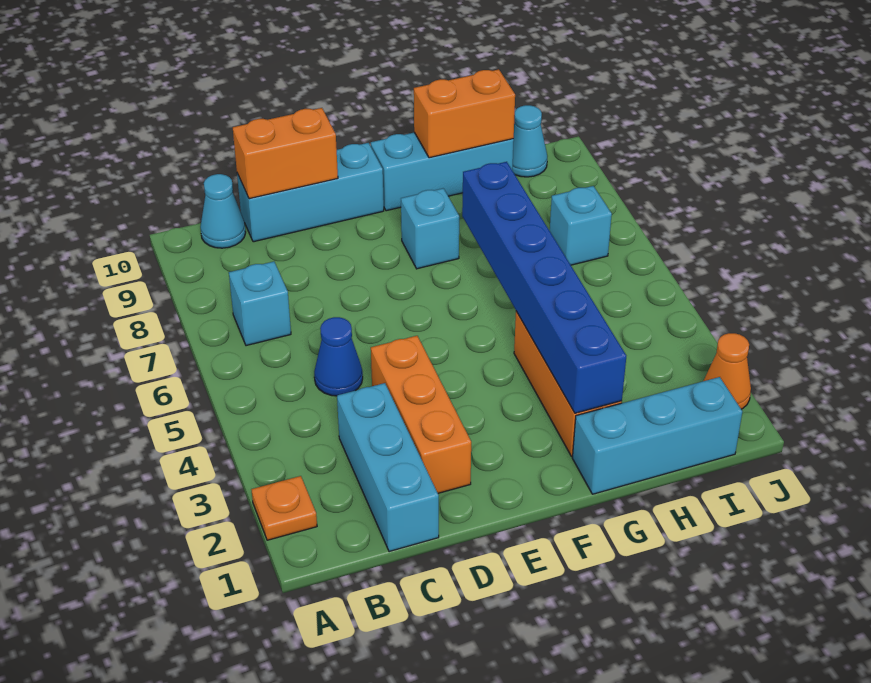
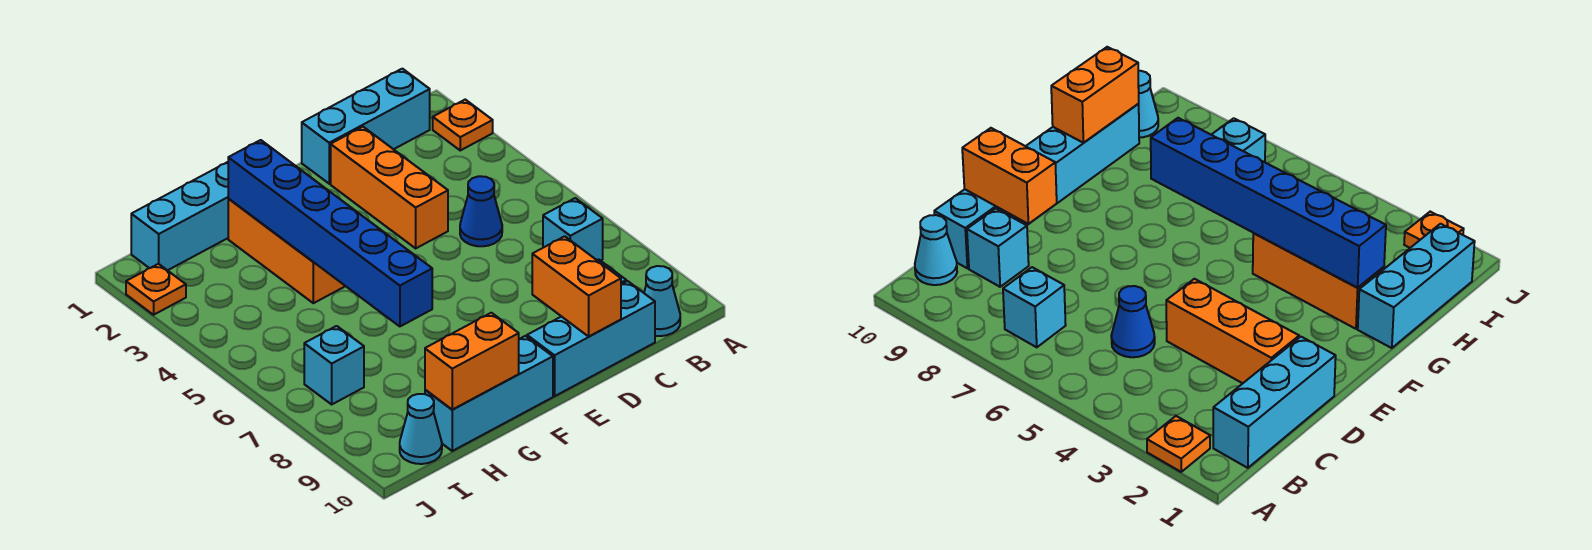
cyan 1x3 brick [337,383,439,552] -> cyan 1x3 brick turned to [302,69,430,184]
orange 1x2 brick [233,108,338,199] -> orange 1x2 brick turned to [532,236,621,336]
cyan 1x1 brick [401,188,459,269] -> cyan 1x1 brick moved to [967,208,1029,287]
orange 1x1 cone [704,333,751,409] -> orange 1x1 plate [126,264,186,315]

